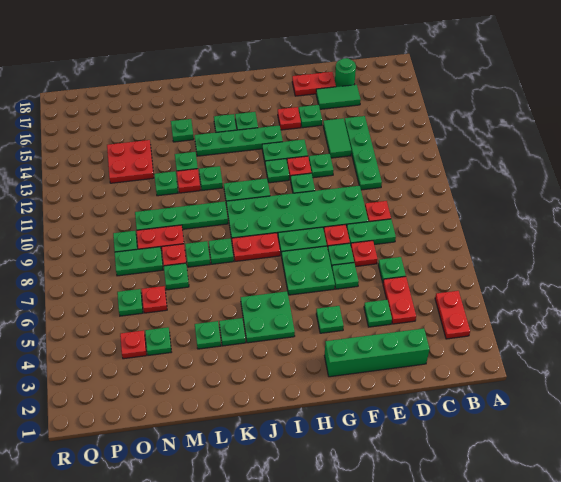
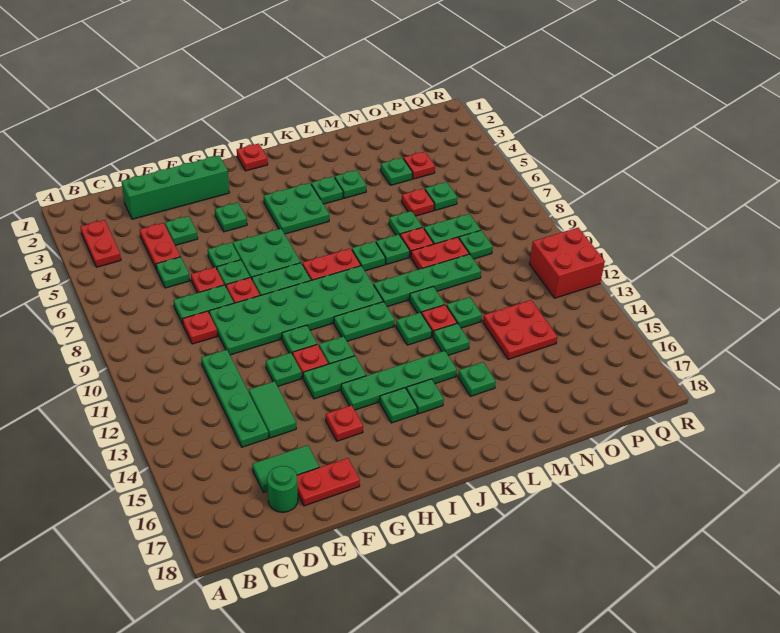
green 1x1 plate [299,105,322,128] -> green 1x1 plate moved to [409,287,445,314]
none -> red 1x1 plate [237,144,268,171]
none -> red 2x2 brick [529,228,605,298]

